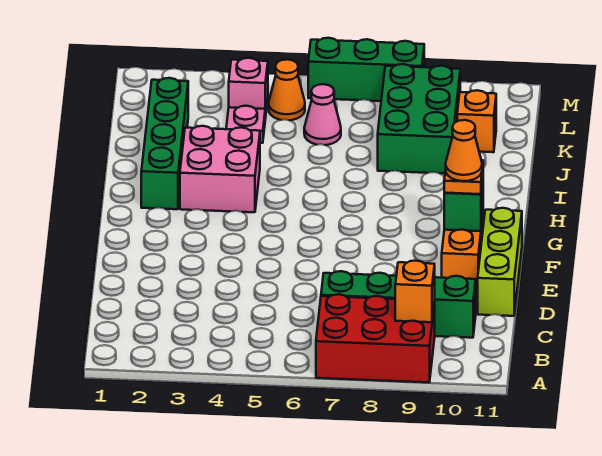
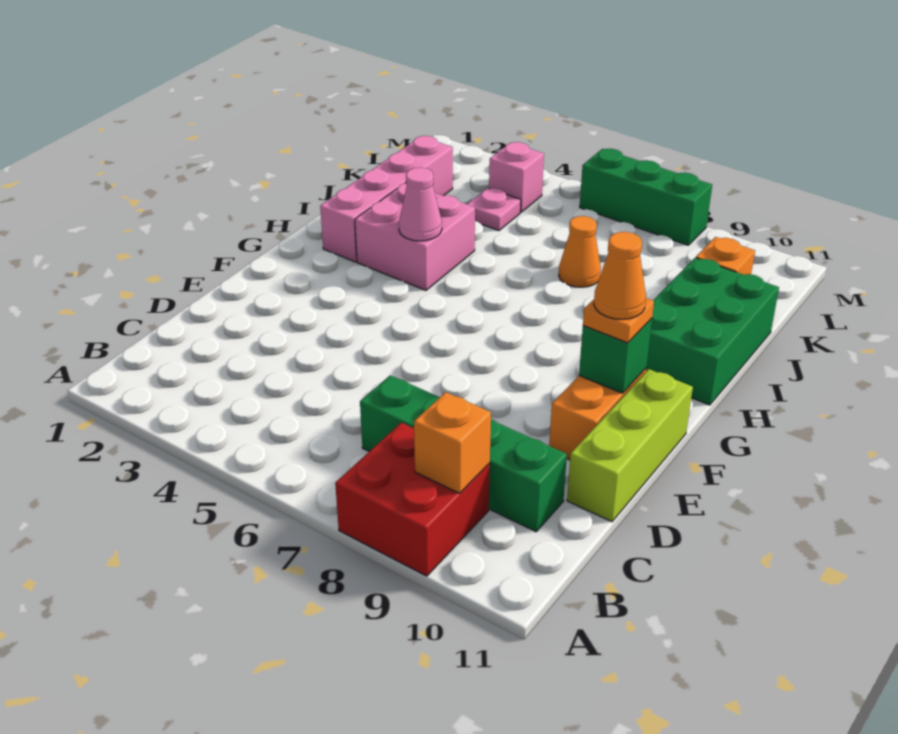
red 2x3 brick [316,294,435,382] -> red 2x2 brick [335,423,490,576]
green 1x4 brick [141,78,188,209] -> pink 1x4 brick [320,136,453,262]
green 2x3 brick [378,64,460,174] -> green 2x3 brick moved to [646,258,779,405]
pink 1x1 cone [304,84,341,145] -> pink 1x1 cone moved to [399,167,442,241]
orange 1x1 cone [268,59,305,120] -> orange 1x1 cone moved to [559,216,601,287]

